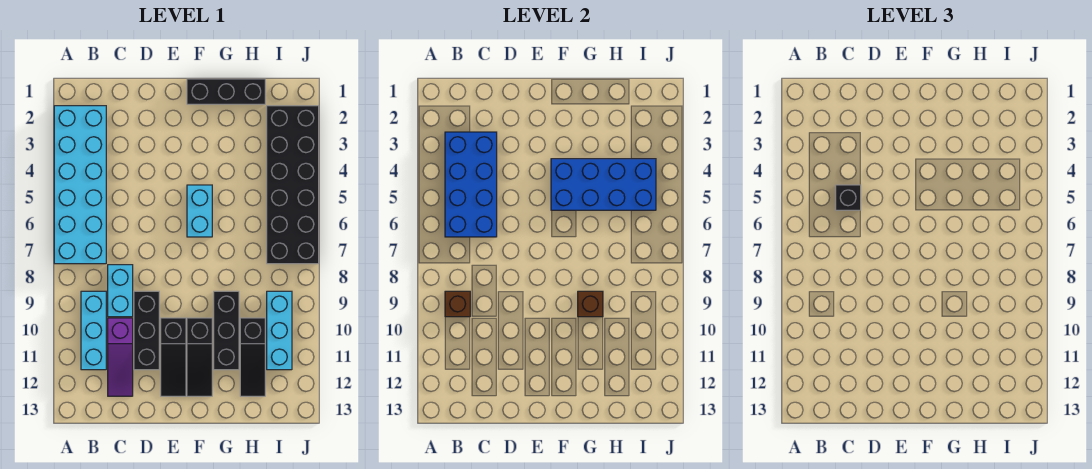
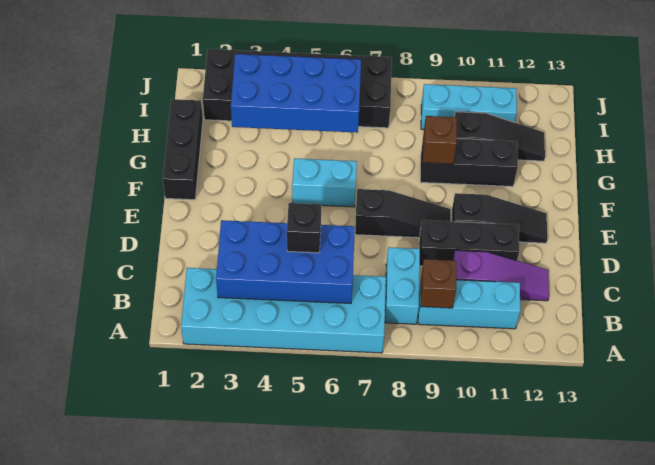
cyan 1x2 brick [108,265,133,317] -> cyan 1x2 brick turned to [385,247,420,324]
blue 2x4 brick [551,159,656,210] -> blue 2x4 brick turned to [231,54,361,133]
black 1x3 slope [187,318,212,396] -> black 1x3 slope moved to [355,189,451,238]

